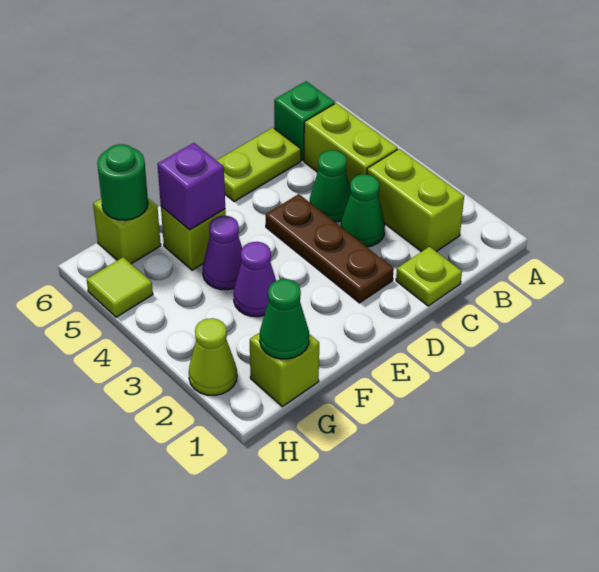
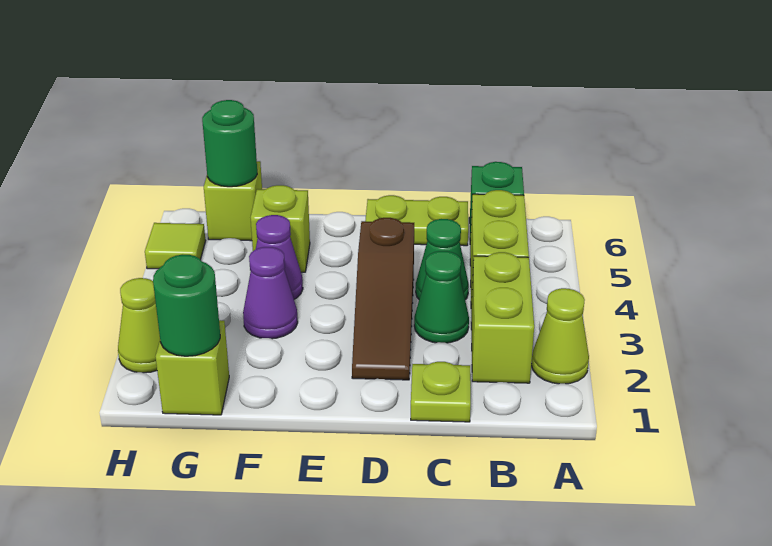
none -> lime 1x1 cone [531,288,589,384]
brown 1x3 plate [266,194,394,303] -> brown 1x3 slope [352,218,414,380]
purple 1x1 brick [157,143,225,230] -> none
green 1x1 cone [260,279,309,359] -> green 1x1 round brick [153,255,220,356]

